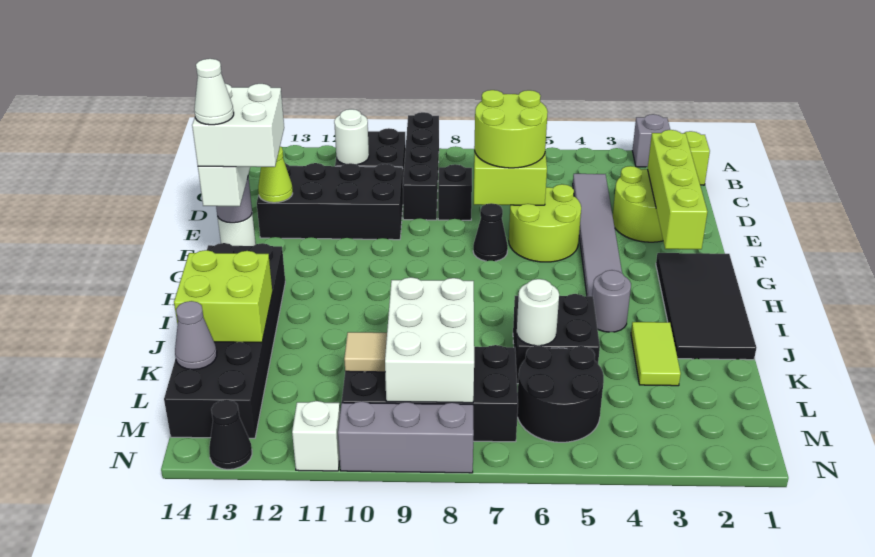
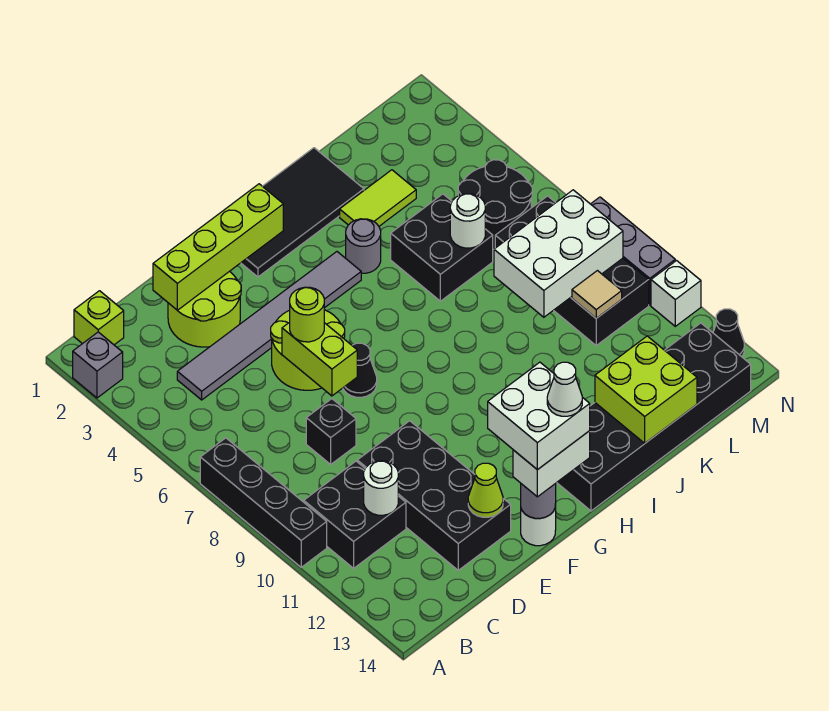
black 1x4 brick [403,112,439,220] -> black 1x4 brick turned to [200,438,327,567]
lime 2x2 round brick [474,90,548,168] -> lime 1x1 round brick [290,287,324,342]
grey 1x1 cone [175,301,217,370] -> none

